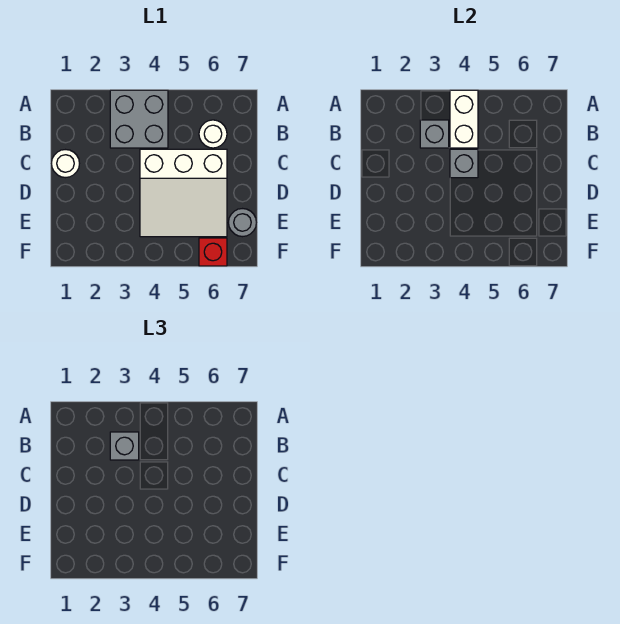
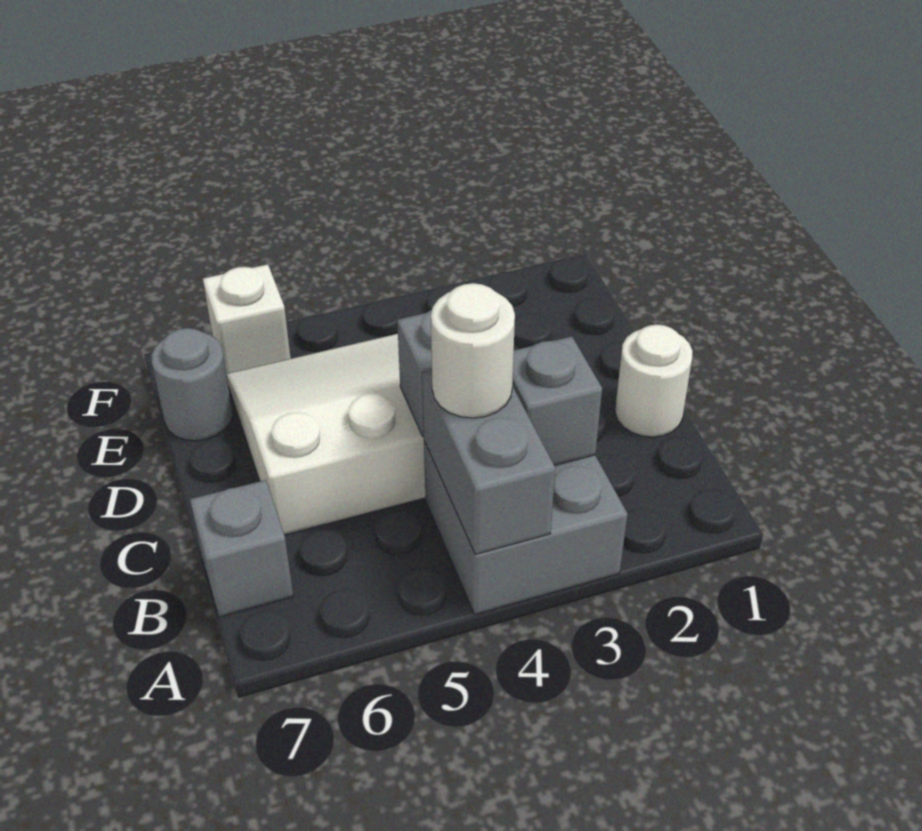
white 1x2 brick [450,90,478,148] -> grey 1x2 brick [422,370,555,554]
grey 1x1 brick [110,432,139,460] -> grey 1x1 brick moved to [190,480,293,617]
white 1x1 round brick [199,120,227,148] -> white 1x1 round brick moved to [431,283,515,418]
red 1x1 brick [199,238,227,266] -> white 1x1 brick [203,264,291,374]

